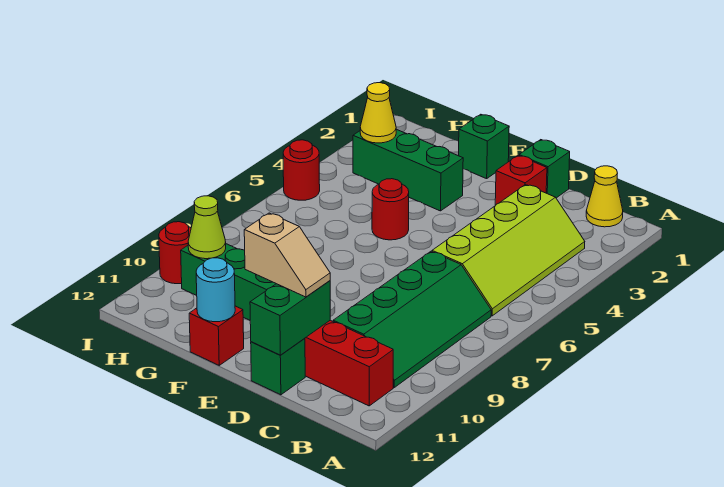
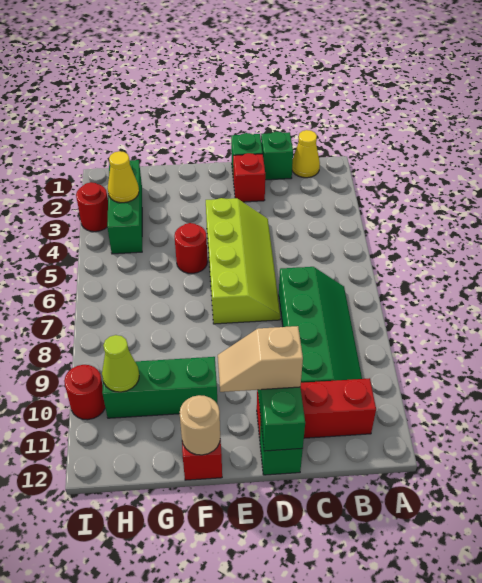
lime 2x4 slope [432,185,585,316] -> lime 2x4 slope moved to [206,198,281,324]
tan 1x2 slope [244,213,330,297] -> tan 1x2 slope turned to [218,326,303,392]
green 1x1 brick [459,114,509,179] -> green 1x1 brick moved to [261,132,293,180]
green 1x3 brick [353,129,463,211] -> green 1x3 brick turned to [107,160,142,254]
cyan 1x1 round brick [196,258,235,322] -> tan 1x1 round brick [180,395,220,455]
red 1x1 round brick [283,140,320,200] -> red 1x1 round brick moved to [76,182,108,232]

